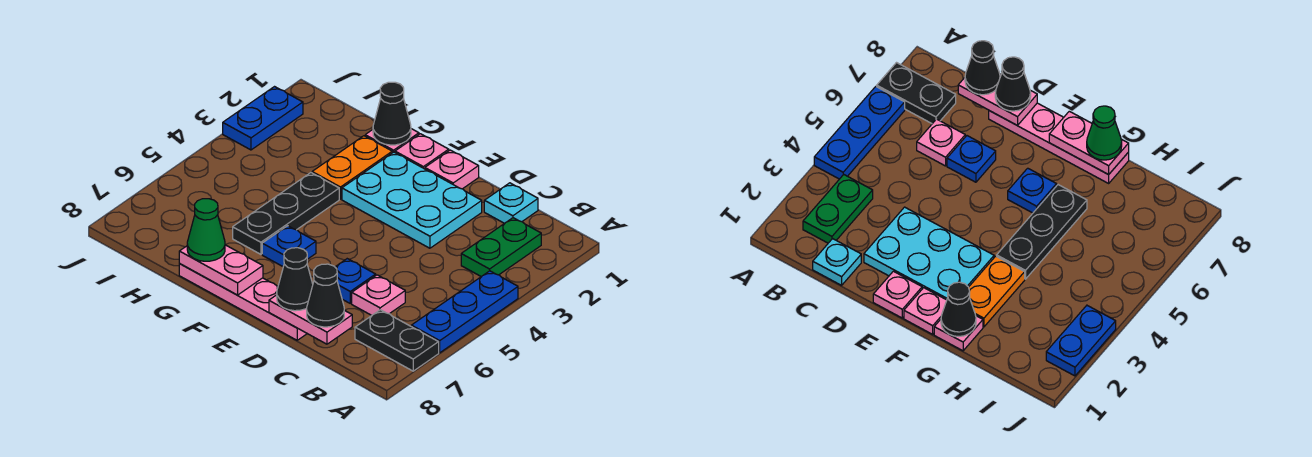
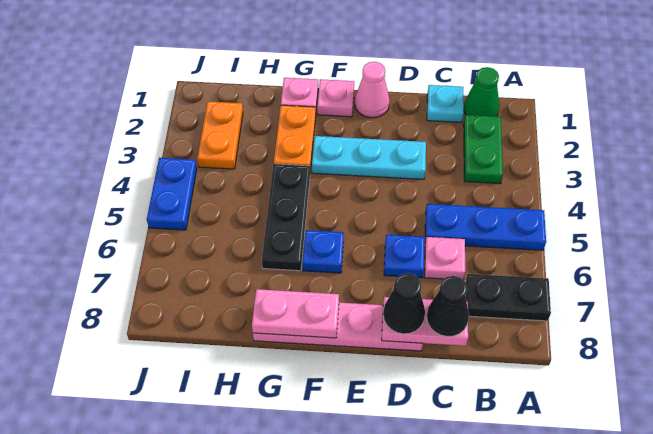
blue 1x3 plate [411,271,518,353] -> blue 1x3 plate turned to [425,204,546,250]
cyan 2x3 plate [342,152,482,248] -> cyan 1x3 plate [312,136,426,179]
pink 1x1 plate [425,150,479,189] -> pink 1x1 cone [355,62,390,118]
black 1x1 cone [373,82,411,145] -> none
green 1x1 cone [187,199,225,261] -> green 1x1 cone moved to [464,67,499,116]
none -> orange 1x2 plate [197,101,243,169]
blue 1x2 plate [223,87,303,150] -> blue 1x2 plate moved to [147,158,197,230]

